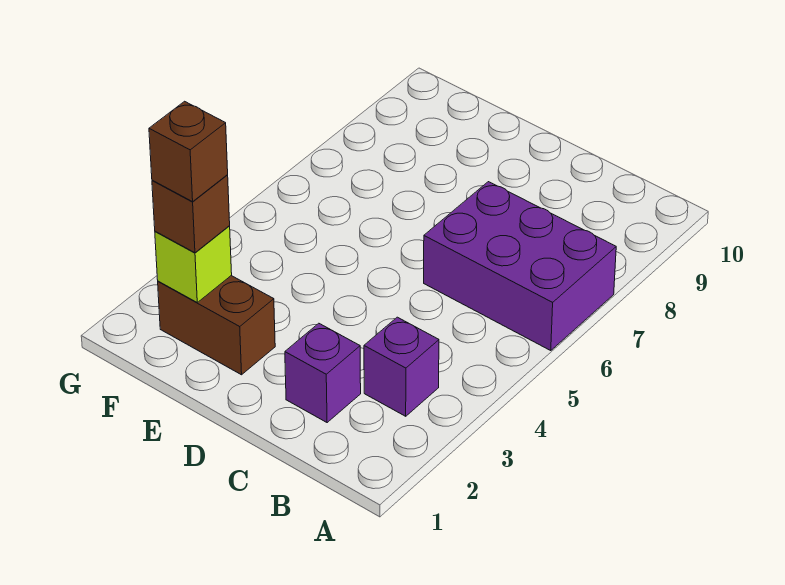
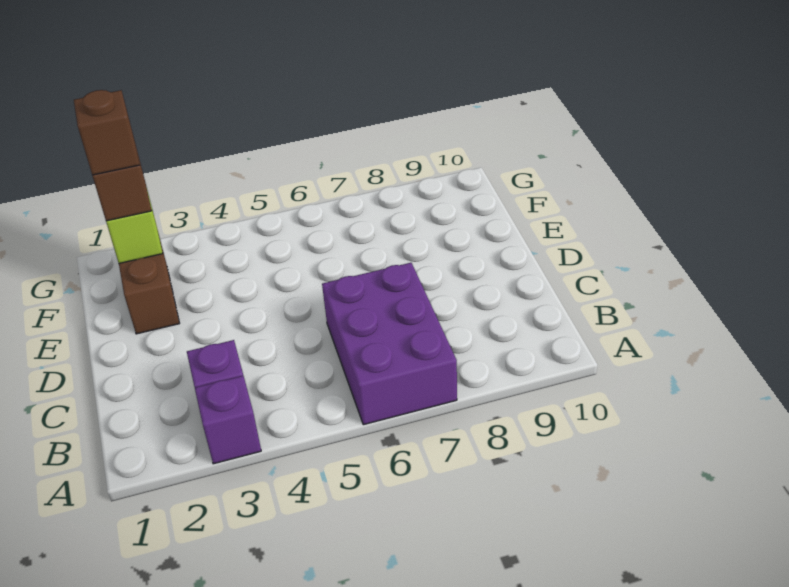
purple 1x1 brick [285,323,361,423] -> purple 1x1 brick moved to [195,376,261,464]

